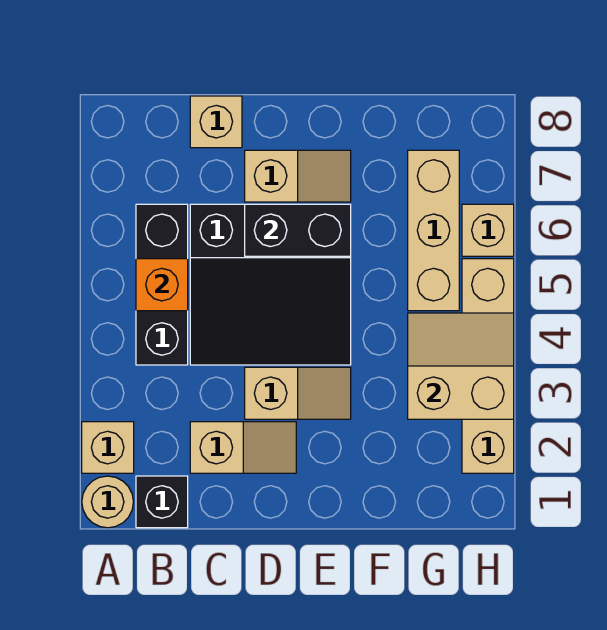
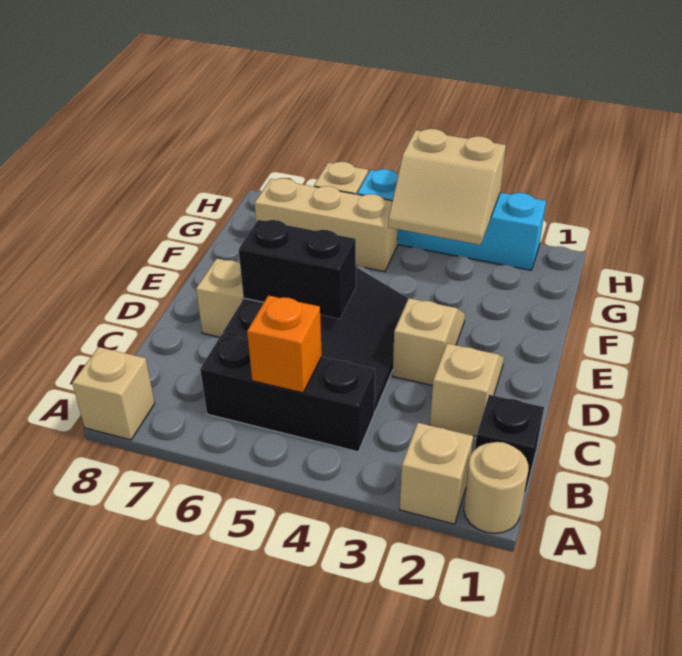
tan 1x1 brick [190,96,242,148] -> tan 1x1 brick moved to [72,347,155,440]
black 1x2 brick [245,204,351,256] -> black 1x2 brick turned to [238,220,356,319]
tan 2x2 slope [408,313,514,419] -> tan 2x2 slope turned to [388,129,506,245]
tan 1x4 brick [462,259,514,473] -> cyan 1x4 brick [357,169,546,270]

